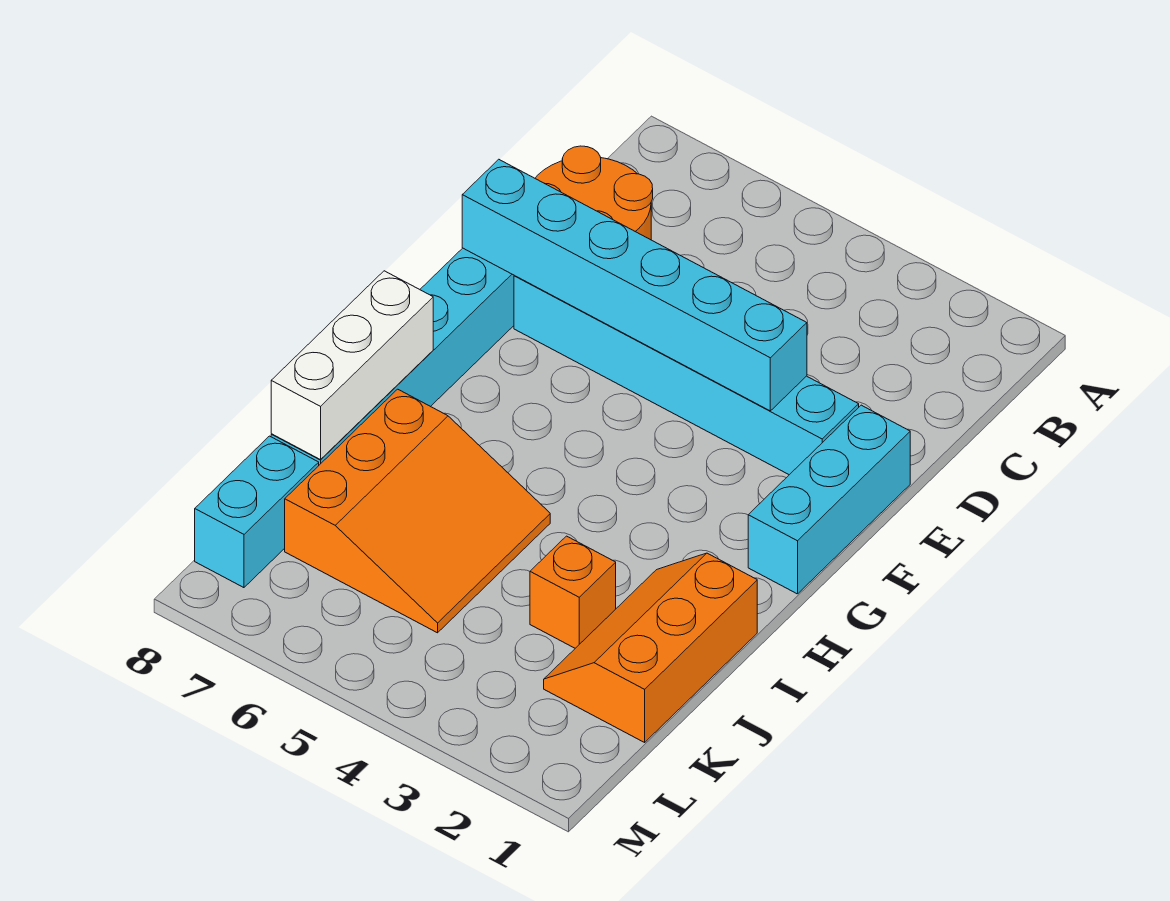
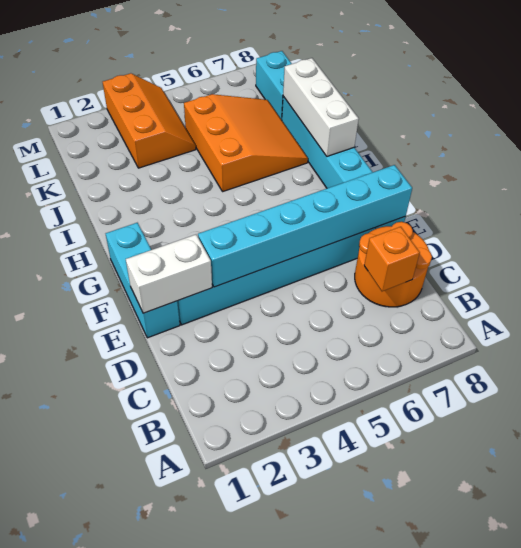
none -> white 1x2 brick [126,235,212,313]
orange 2x3 slope [544,553,757,742] -> orange 2x3 slope moved to [103,73,196,168]
orange 3x3 slope [285,389,550,633] -> orange 3x3 slope turned to [184,94,308,192]
orange 1x1 brick [530,536,616,648] -> orange 1x1 brick moved to [364,227,420,291]

